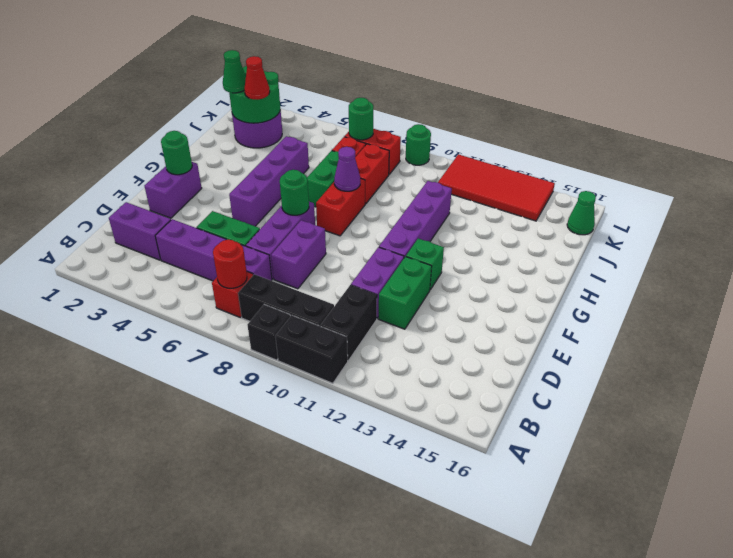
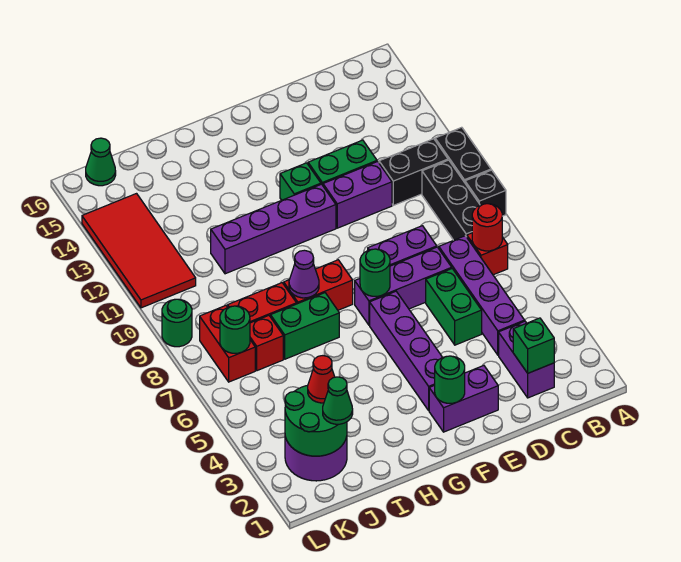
none -> green 1x1 brick [513,318,554,373]
purple 1x4 brick [229,136,309,226] -> purple 1x4 brick turned to [370,291,442,410]

